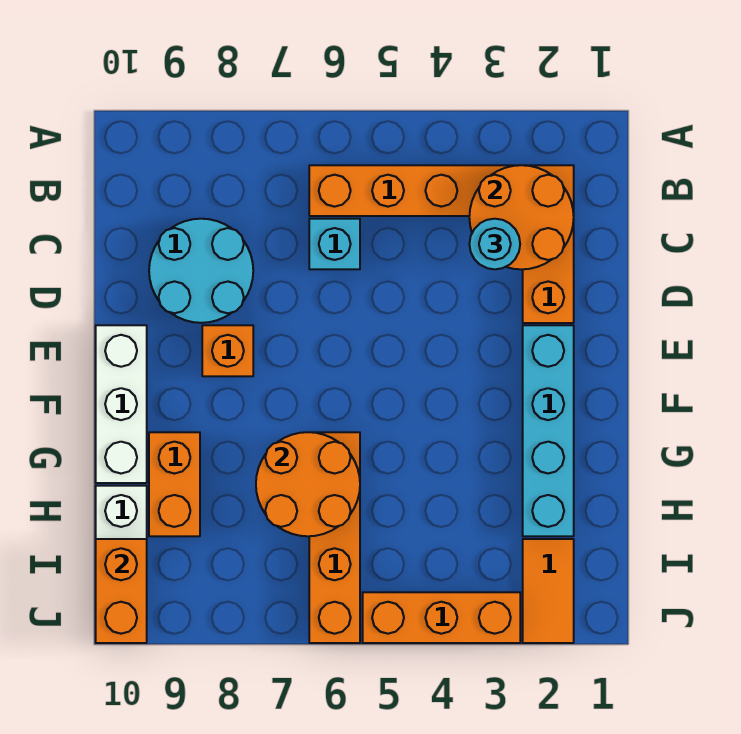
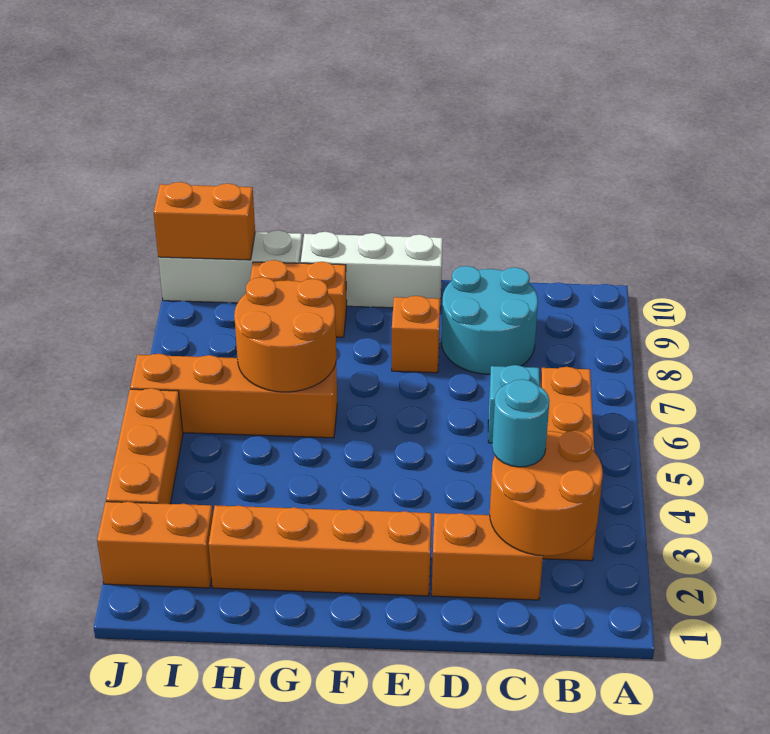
orange 1x3 brick [523,165,574,323] -> orange 1x2 brick [432,513,543,600]
cyan 1x4 brick [523,325,574,536] -> orange 1x4 brick [209,505,432,596]
orange 1x2 tile [523,539,574,643] -> orange 1x2 brick [97,502,213,588]

